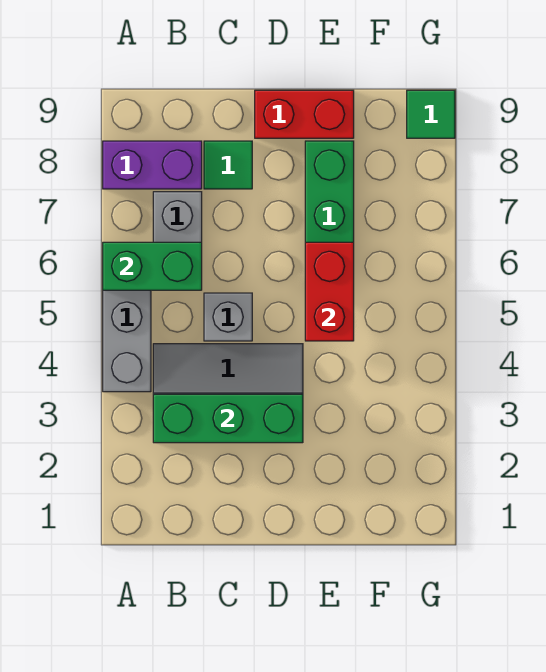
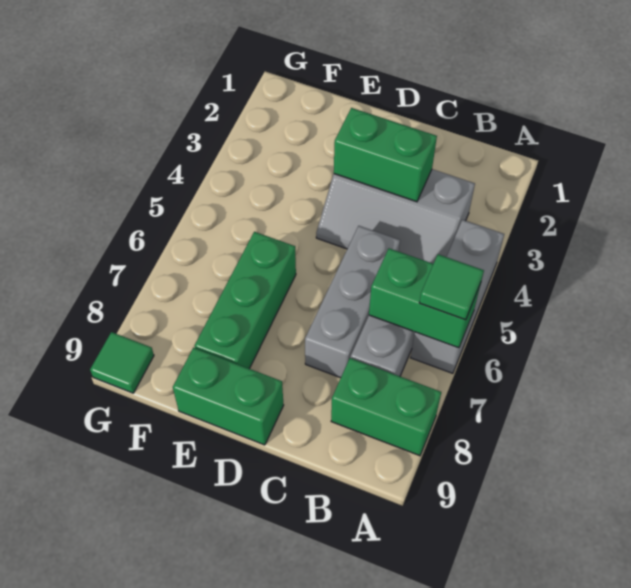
purple 1x2 brick [103,141,202,189] -> green 1x2 brick [331,358,441,456]
green 1x3 brick [153,394,303,443] -> green 1x2 brick [334,108,437,202]
grey 1x1 brick [204,293,252,341] -> grey 1x3 brick [305,226,400,378]
green 1x1 tile [204,141,252,189] -> green 1x1 tile moved to [419,254,484,320]
red 1x2 brick [255,90,354,138] -> green 1x2 brick [173,348,284,445]
red 1x2 brick [305,242,354,341] -> none

